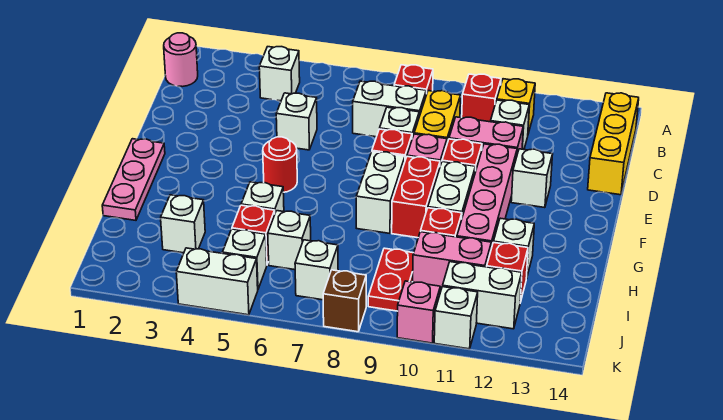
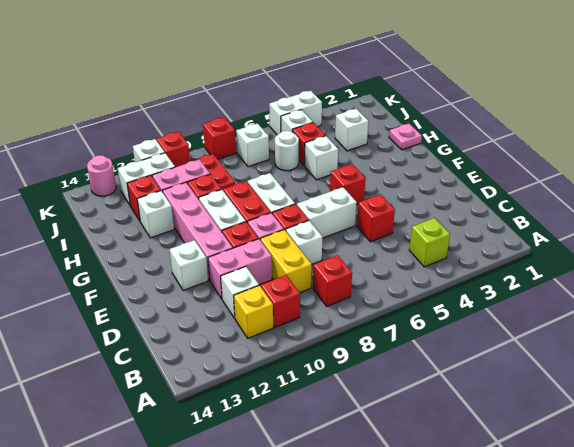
pink 1x1 round brick [164,33,198,87] -> pink 1x1 round brick moved to [87,155,116,196]
white 1x1 brick [259,47,300,101] -> lime 1x1 brick [409,218,450,267]
yellow 1x3 brick [588,93,639,195] -> none
white 1x2 brick [353,81,426,137] -> white 1x2 brick moved to [297,187,357,238]
white 1x1 brick [276,93,317,150] -> red 1x1 brick [357,194,395,242]
pink 1x3 plate [102,139,165,220] -> pink 1x1 plate [389,124,422,150]
red 1x1 round brick [263,137,297,192] -> red 1x1 brick [330,164,366,205]
white 1x1 brick [268,211,311,270] -> white 1x1 round brick [275,131,299,171]
brown 1x1 brick [323,270,366,332] -> red 1x1 brick [203,118,236,159]
pink 1x1 brick [397,281,440,343] -> red 1x1 brick [157,132,190,167]

